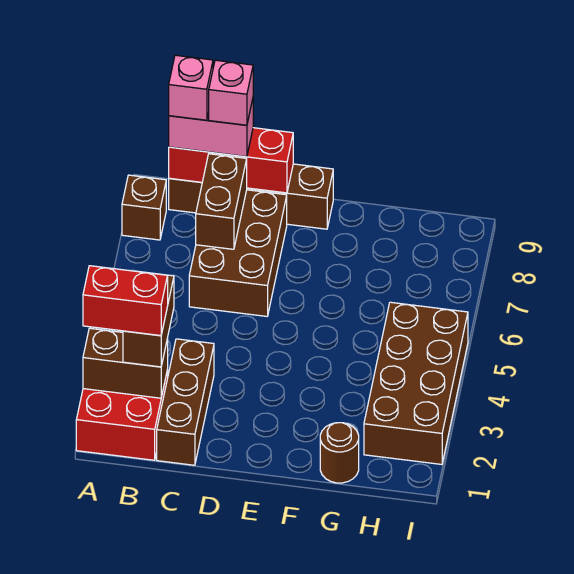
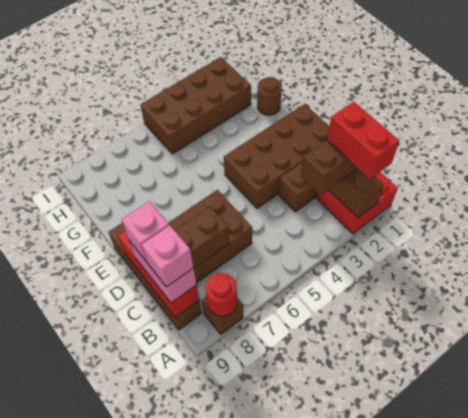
none -> red 1x1 round brick [205,273,237,316]
none -> brown 2x4 brick [224,104,329,208]

